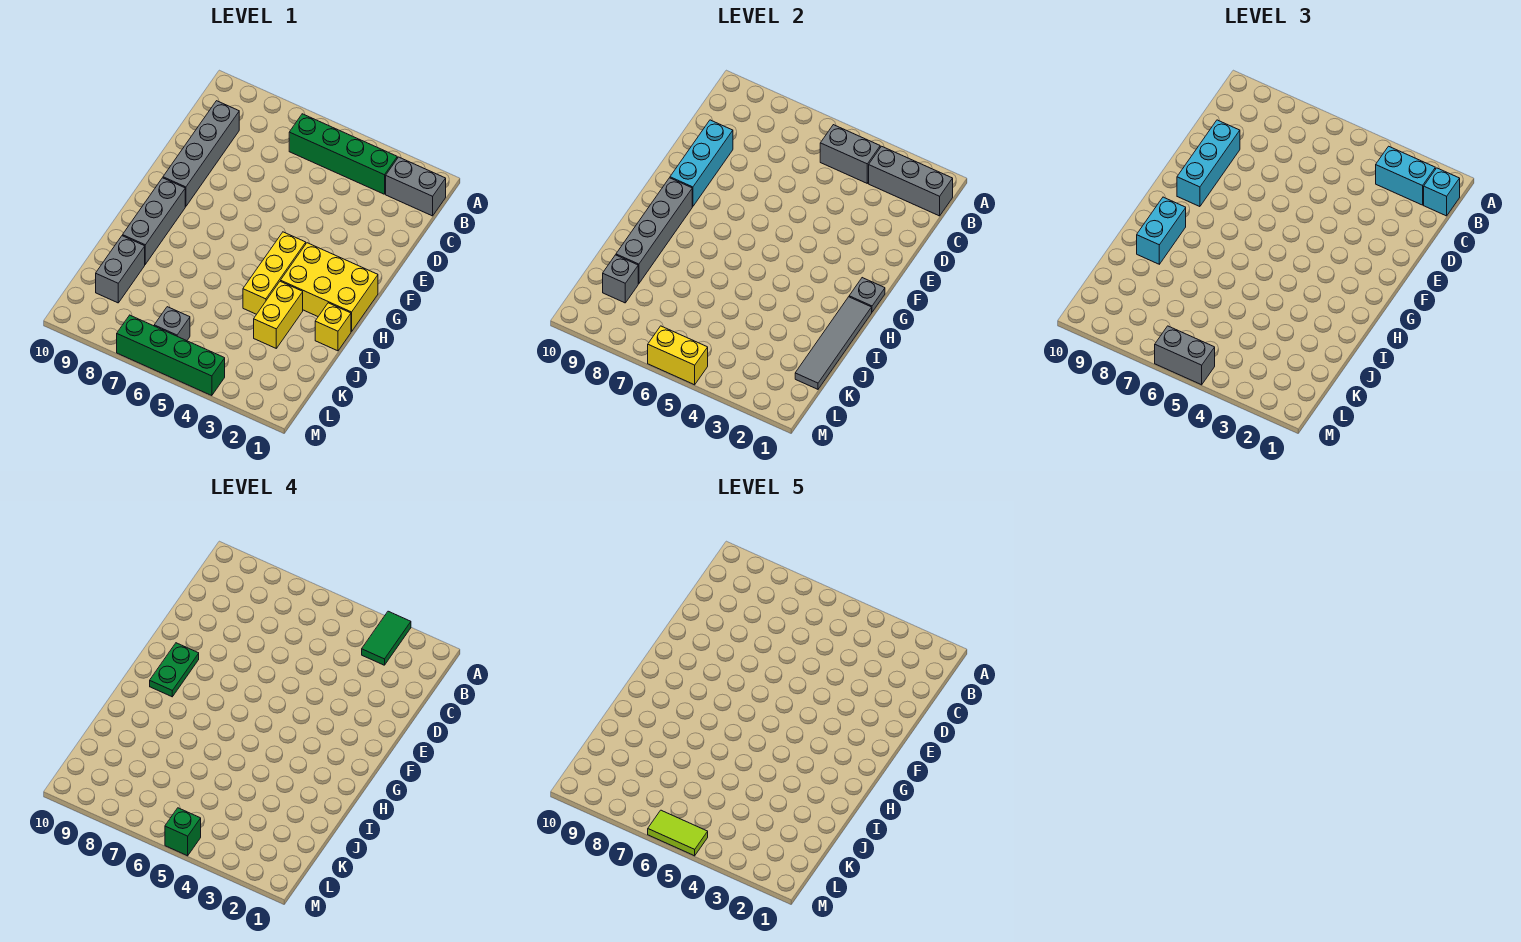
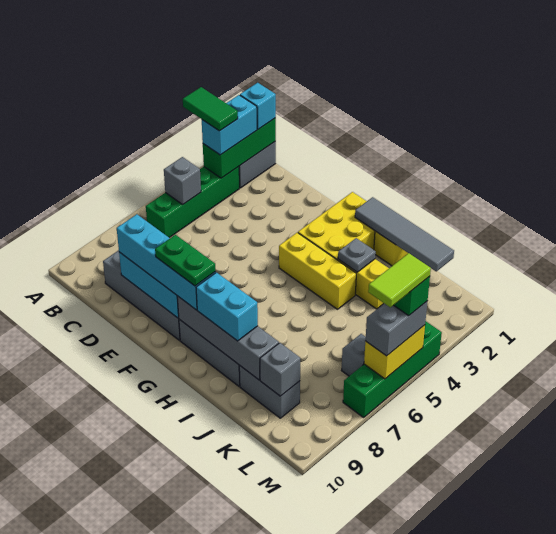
grey 1x3 brick [869,146,953,216] -> green 1x3 brick [203,118,276,178]
grey 1x2 brick [820,125,880,183] -> grey 1x1 brick [164,157,201,204]
cyan 1x3 brick [1177,120,1240,207] -> cyan 1x4 brick [117,214,216,310]
grey 1x1 plate [849,278,885,312] -> grey 1x1 plate moved to [338,238,376,272]

